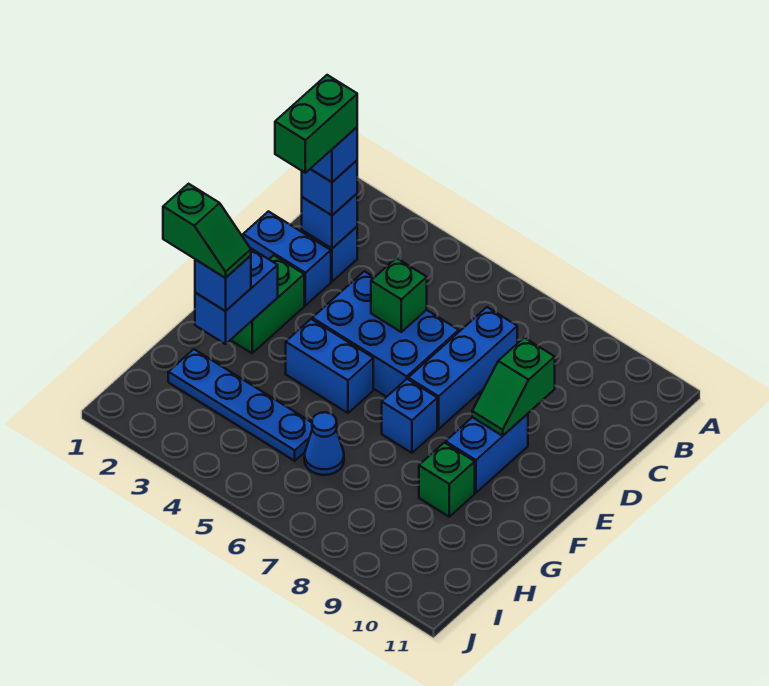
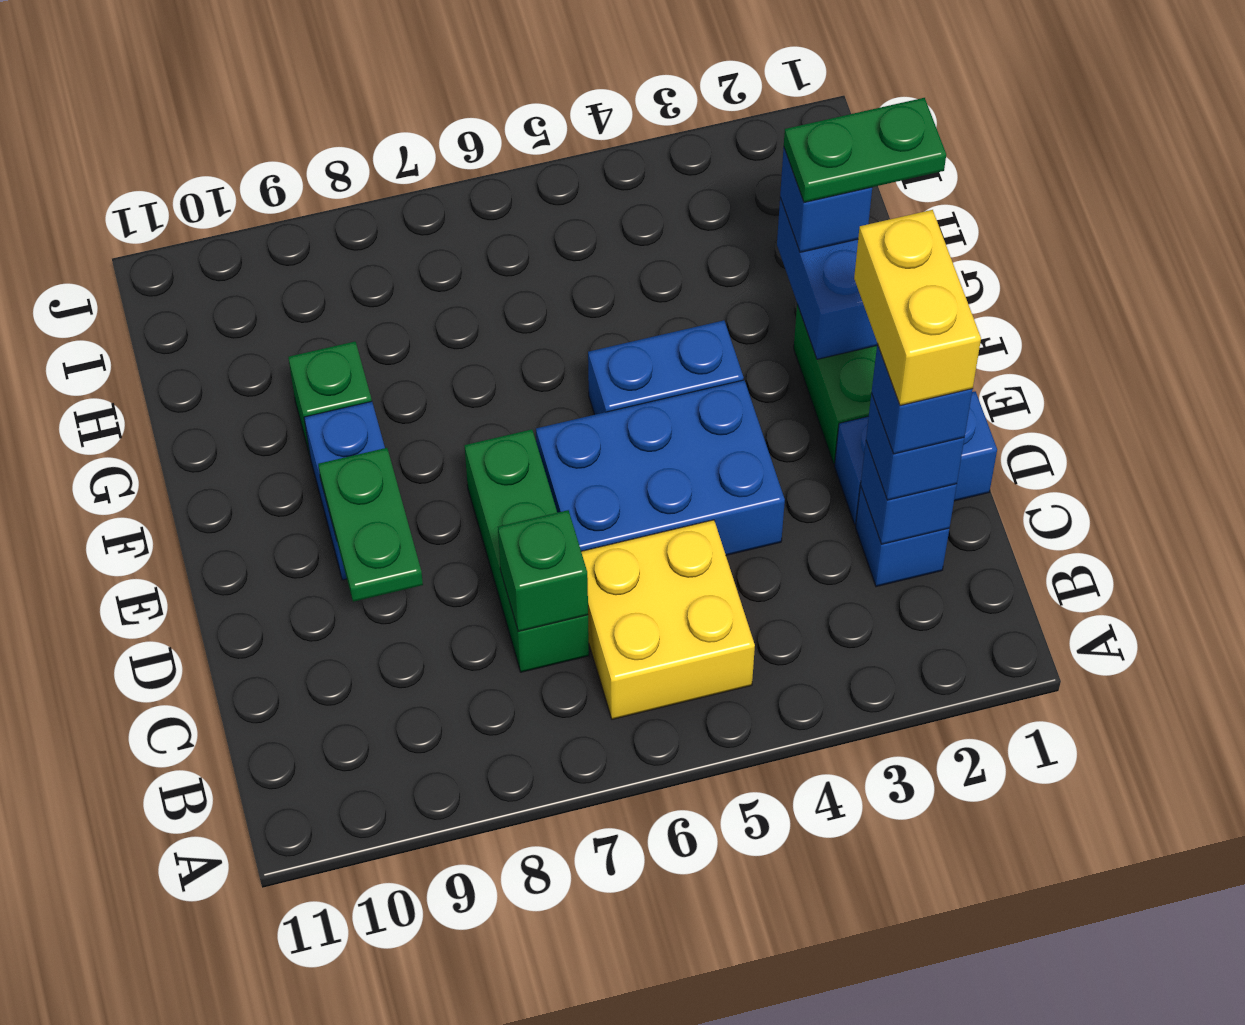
none -> yellow 2x2 brick [581,520,755,719]
green 1x2 brick [275,75,357,173] -> yellow 1x2 brick [854,210,981,406]
blue 1x3 brick [408,307,517,429] -> green 1x3 brick [464,429,589,672]
green 1x1 brick [371,258,427,332] -> green 1x1 brick moved to [498,510,588,631]
green 1x2 slope [472,338,555,436] -> green 1x2 plate [318,448,423,602]
blue 1x1 brick [382,379,437,453] -> none
green 1x2 slope [163,184,251,278] -> green 1x2 plate [784,98,946,202]
blue 1x4 plate [168,349,312,461] -> none
blue 1x1 cone [304,412,344,475] -> none

